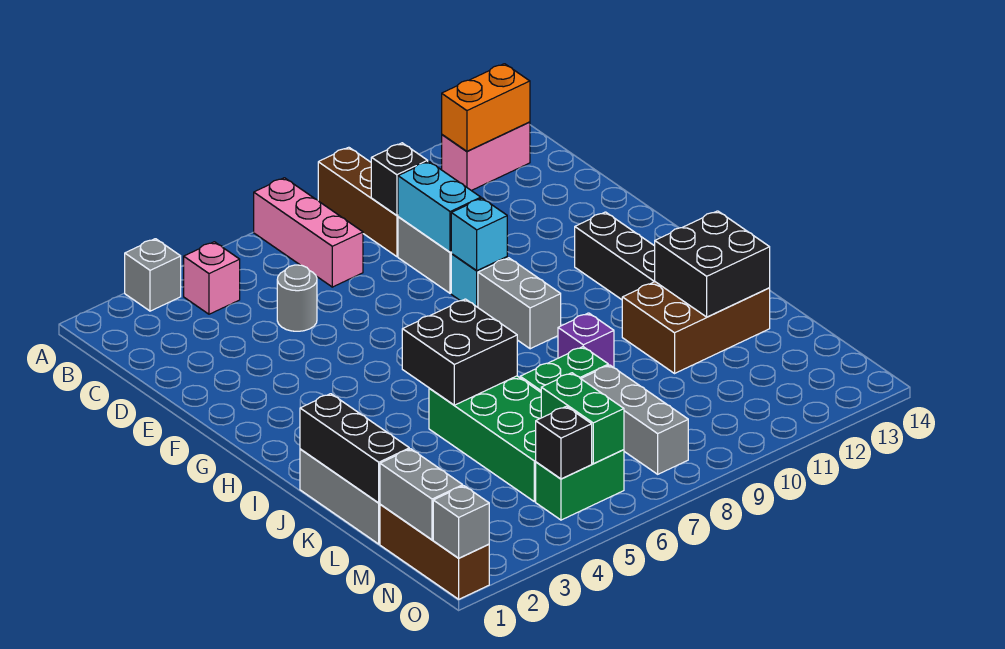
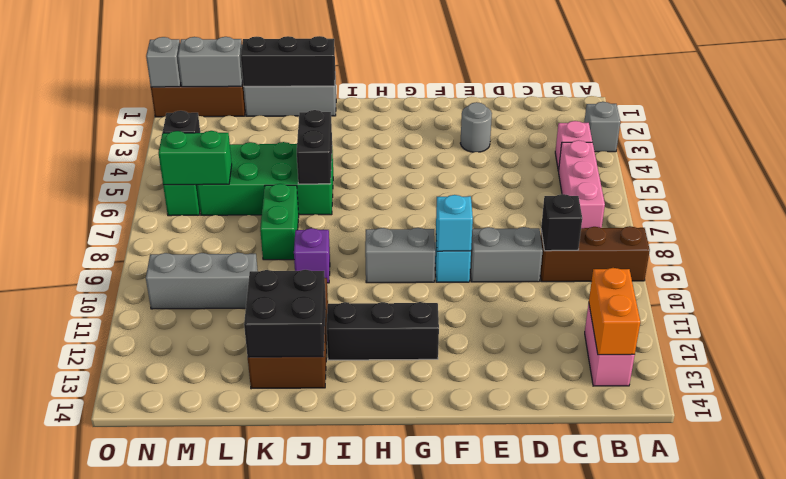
pink 1x3 brick [254,178,363,287] -> pink 1x3 brick turned to [558,140,605,228]
grey 1x1 round brick [277,265,317,331] -> grey 1x1 round brick moved to [460,102,492,152]
cyan 1x2 brick [398,161,481,252] -> none
black 2x2 brick [402,299,517,405] -> black 1x2 brick [297,110,332,184]
grey 1x3 brick [581,365,688,474] -> grey 1x3 brick moved to [146,253,258,309]

